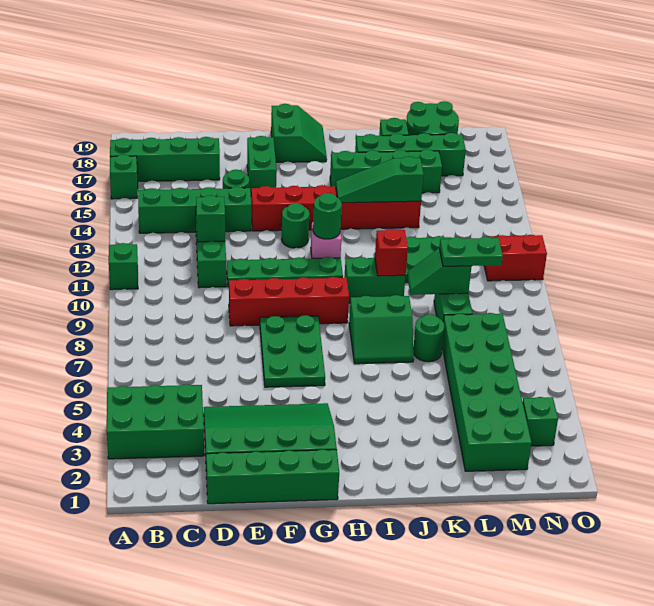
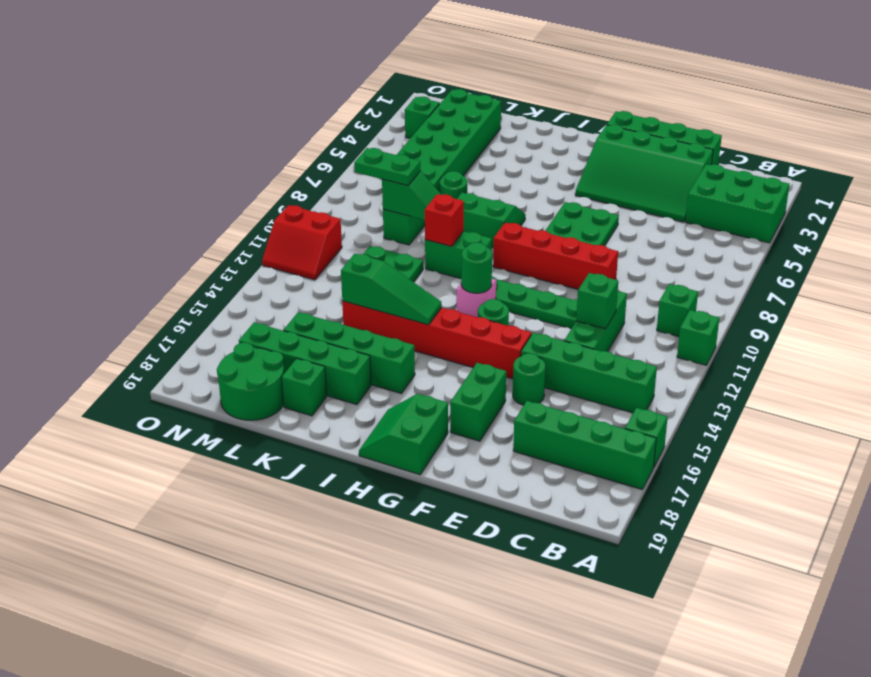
none -> green 1x1 brick [657,284,698,337]

